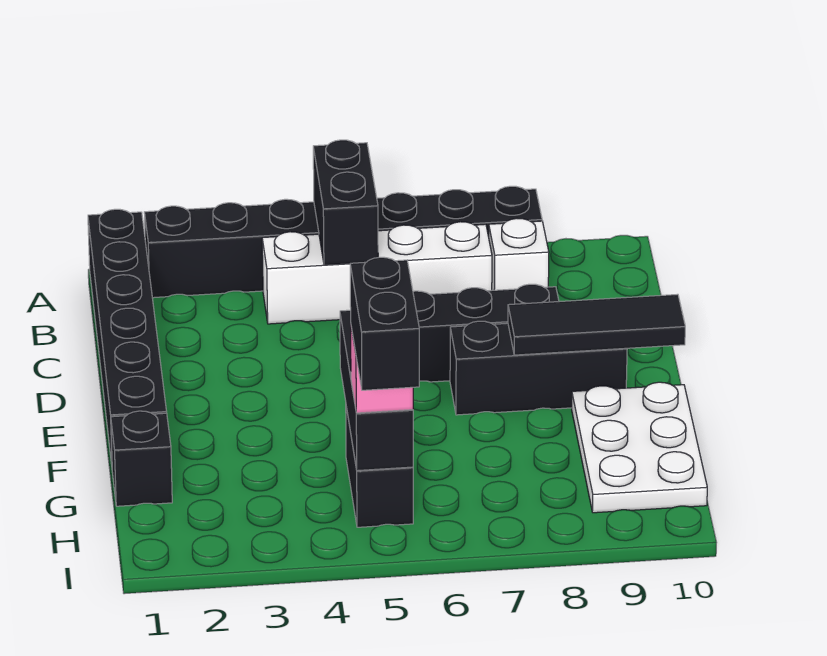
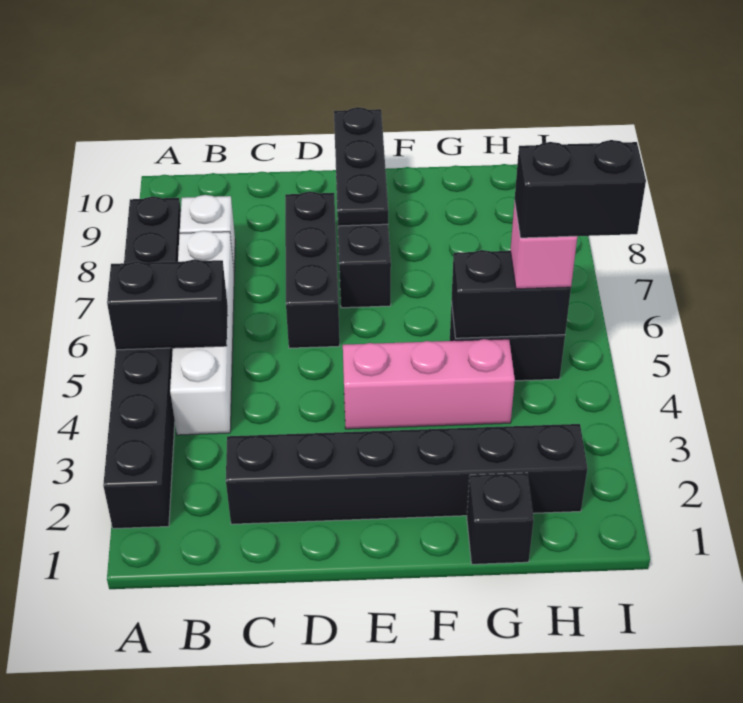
black 1x6 brick [88,209,167,464] -> black 1x6 brick moved to [226,424,588,524]
none -> pink 1x3 brick [343,339,515,429]
black 1x3 tile [508,294,685,355] -> black 1x3 plate [334,107,388,226]
black 1x3 brick [340,310,413,471] -> black 1x2 brick [451,250,571,338]
white 2x3 plate [572,382,707,513] -> none

